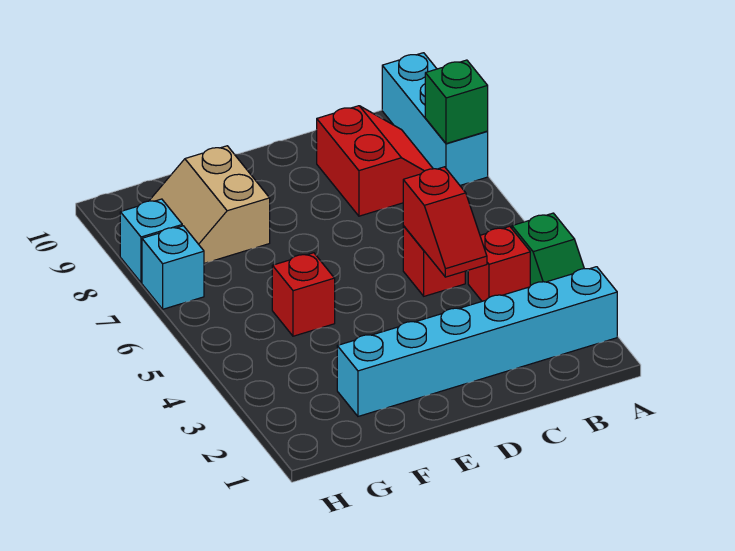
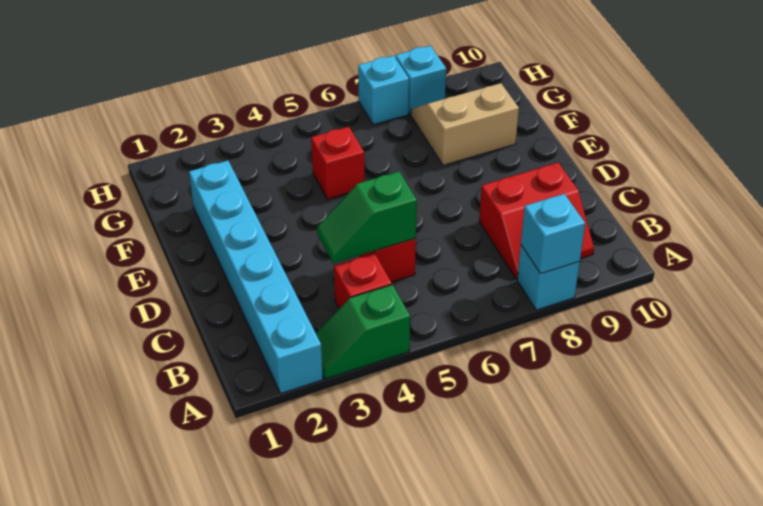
cyan 1x3 brick [382,53,488,185] -> cyan 1x1 brick [517,245,580,310]
green 1x1 brick [425,60,488,144] -> cyan 1x1 brick [521,194,585,274]
red 1x2 slope [403,167,487,277] -> green 1x2 slope [317,172,417,263]

